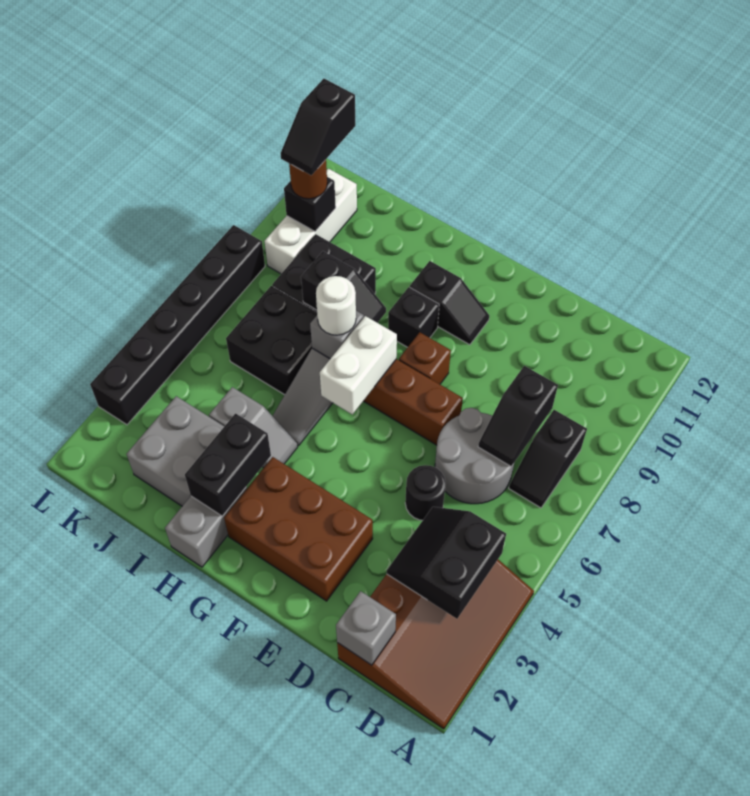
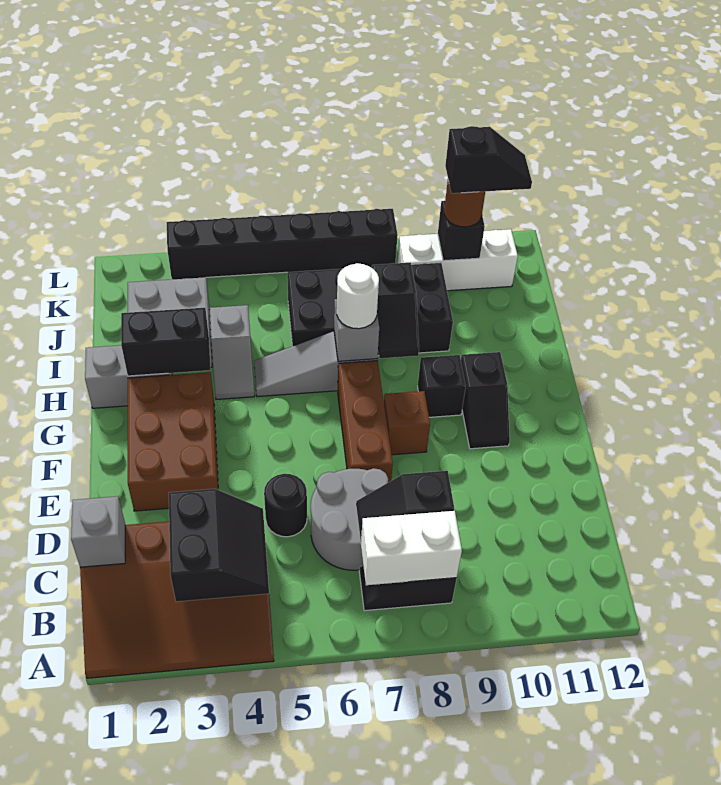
black 2x2 slope [387,507,506,619] -> black 2x2 slope turned to [169,489,269,602]
white 1x2 brick [320,316,397,415] -> white 1x2 brick moved to [361,511,462,585]
black 1x2 slope [281,79,355,175] -> black 1x2 slope turned to [445,126,532,193]

